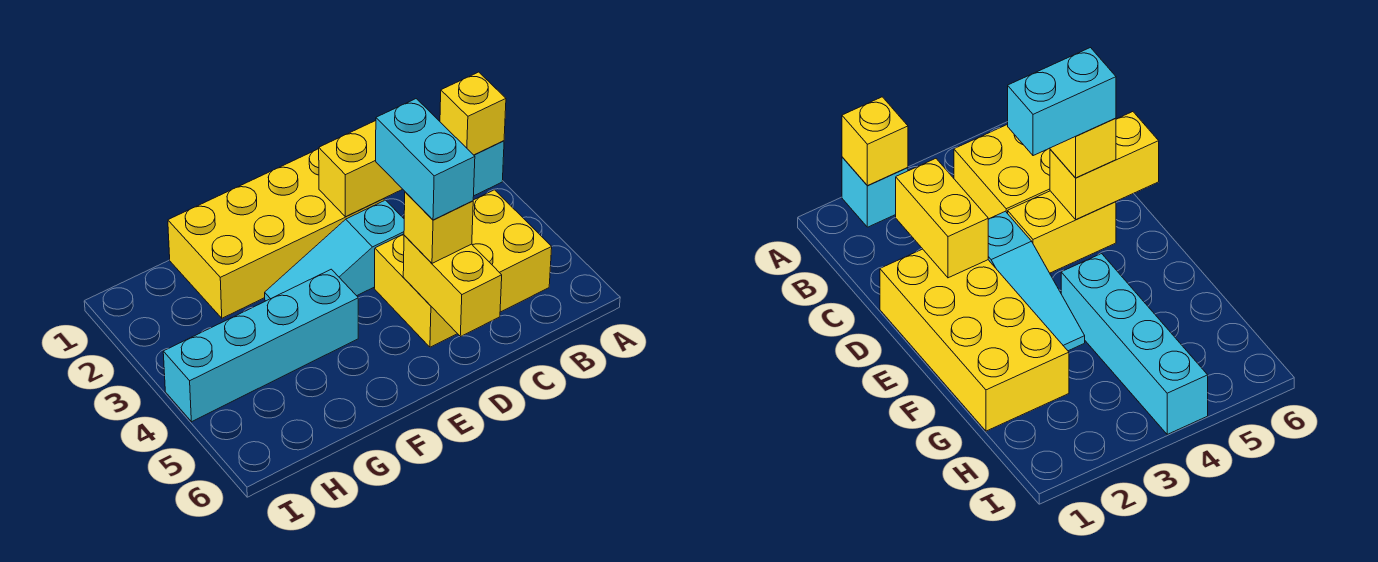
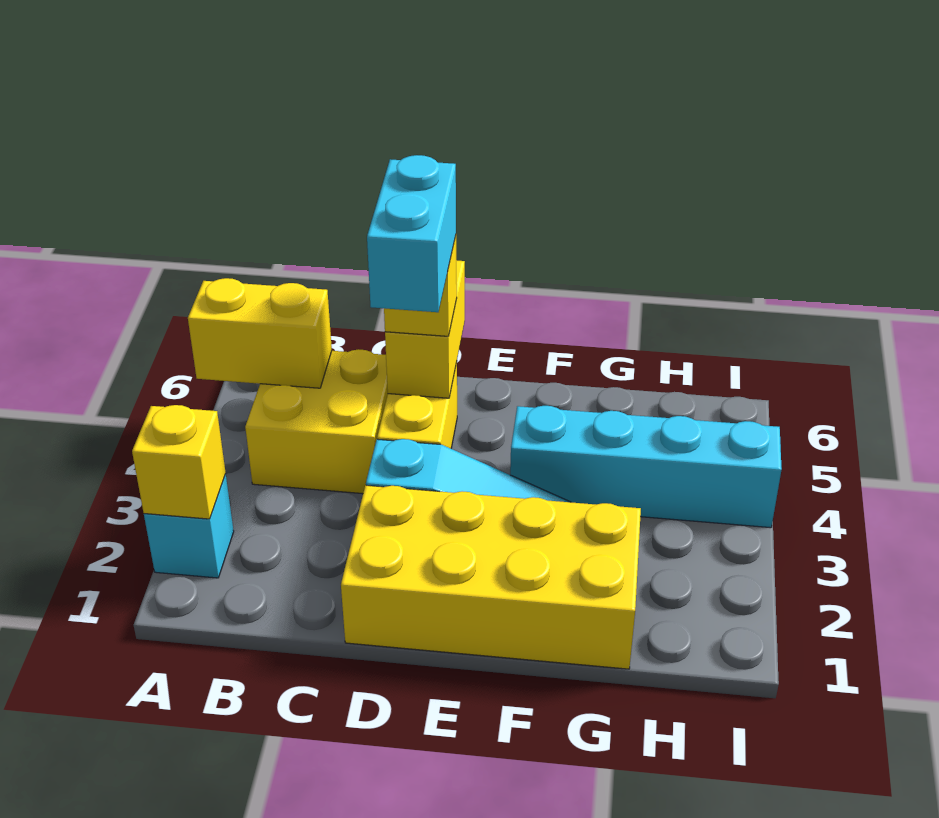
yellow 1x2 brick [319,121,402,217] -> yellow 1x2 brick moved to [188,278,332,388]

